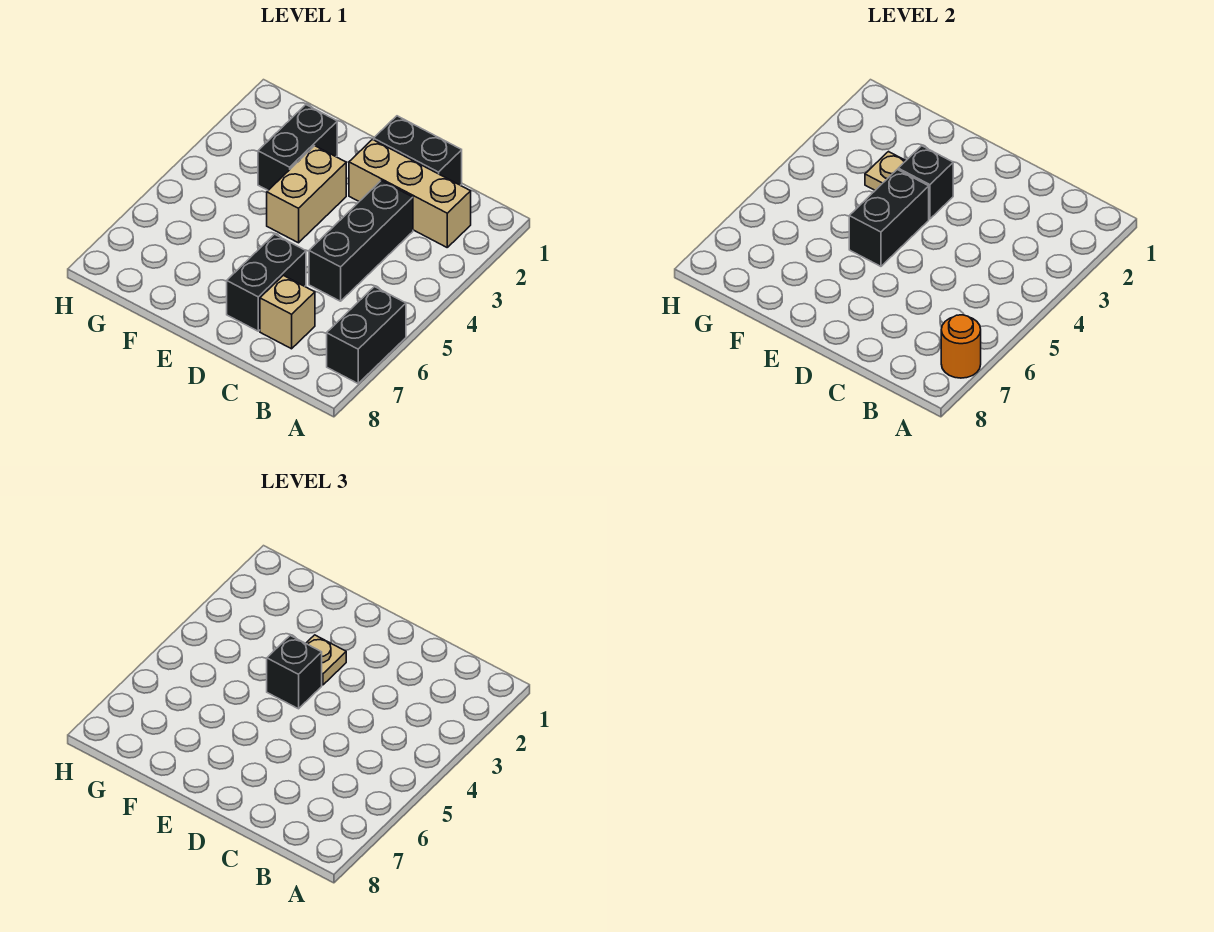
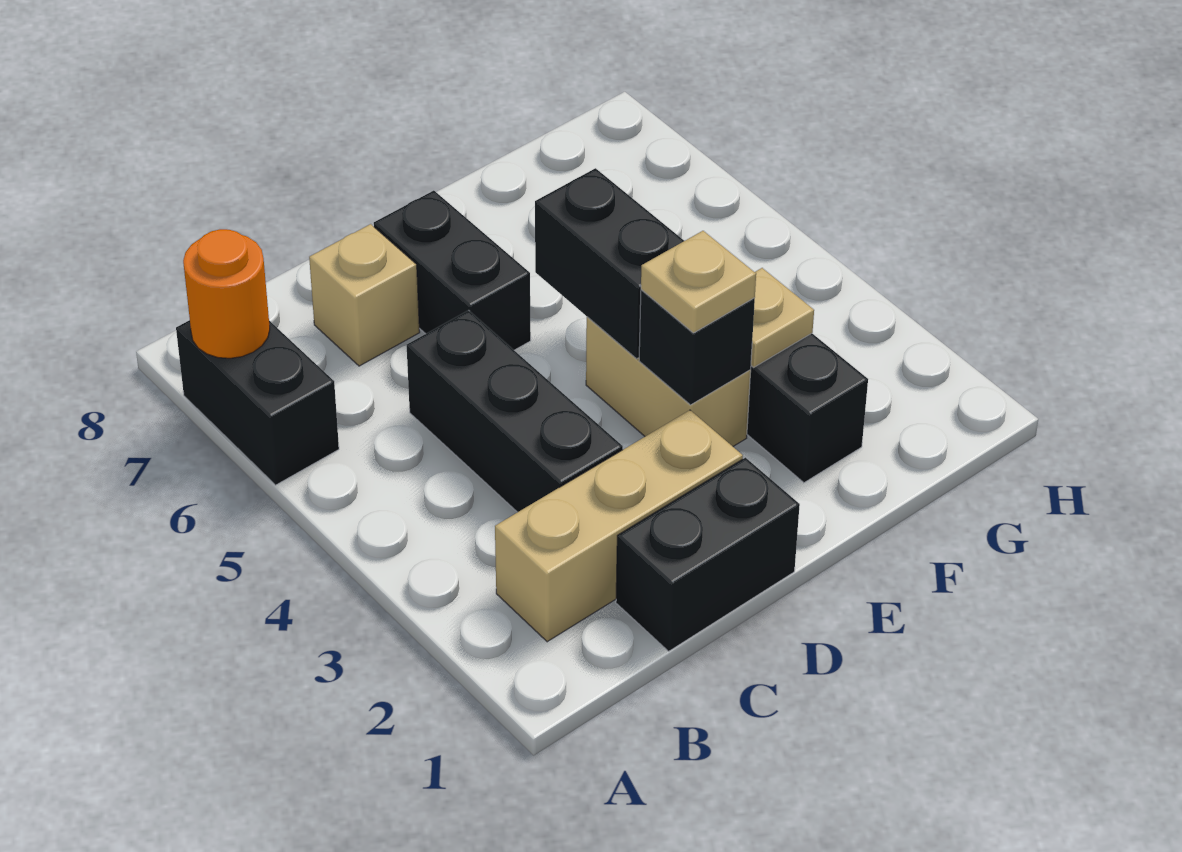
black 1x1 brick [267,636,322,709] -> none

